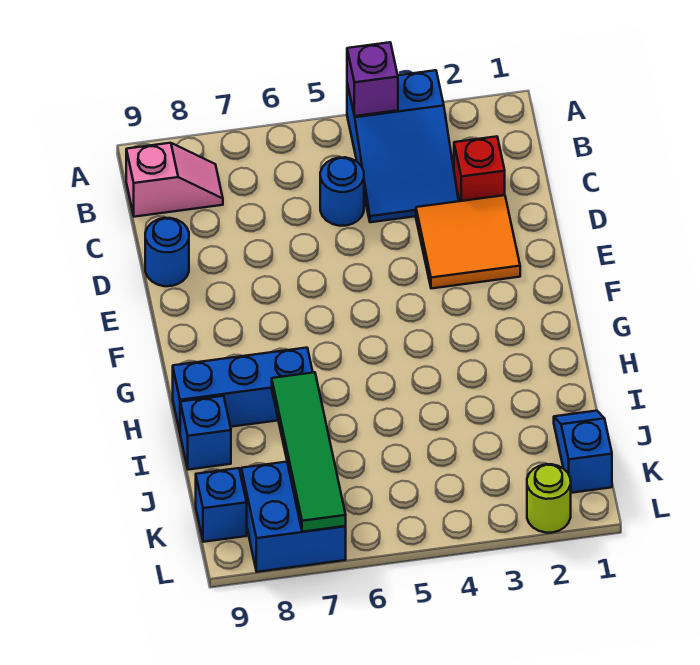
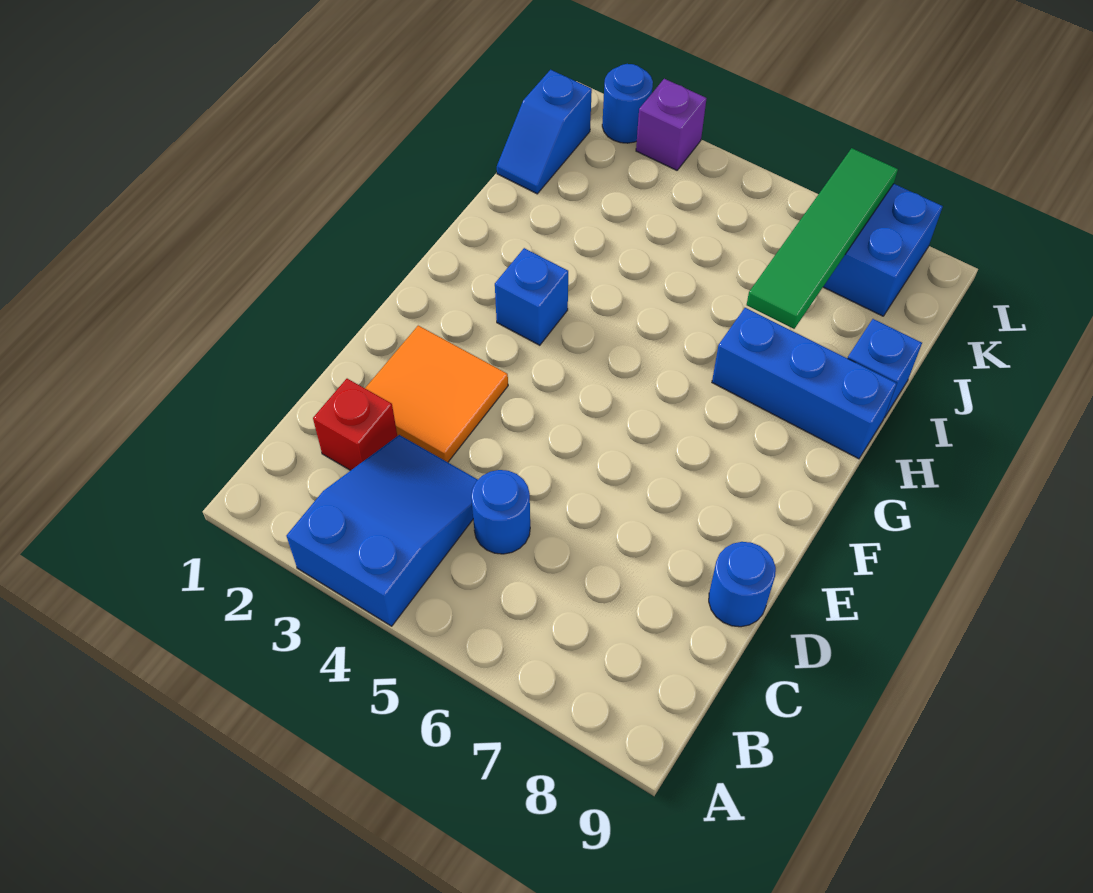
purple 1x1 brick [347,42,398,116] -> purple 1x1 brick moved to [636,79,707,170]
pink 1x2 slope [126,143,223,217] -> none
blue 1x1 brick [196,468,247,542] -> blue 1x1 brick moved to [495,248,568,345]
lime 1x1 round brick [527,464,571,533] -> blue 1x1 round brick [602,64,653,143]

